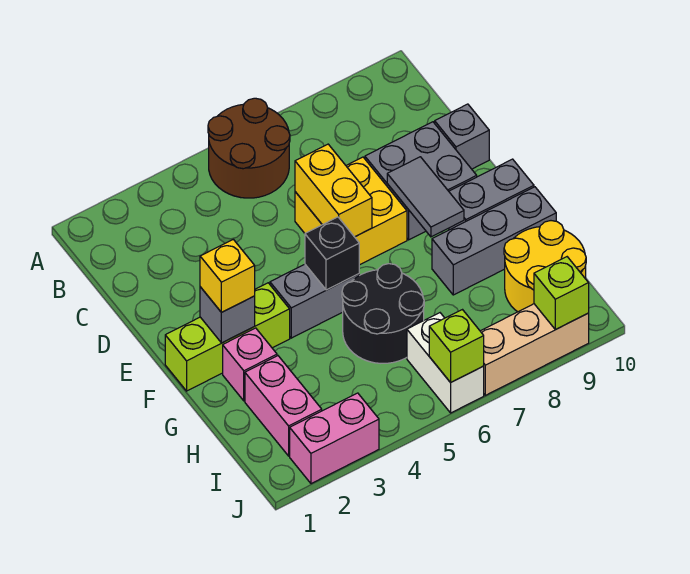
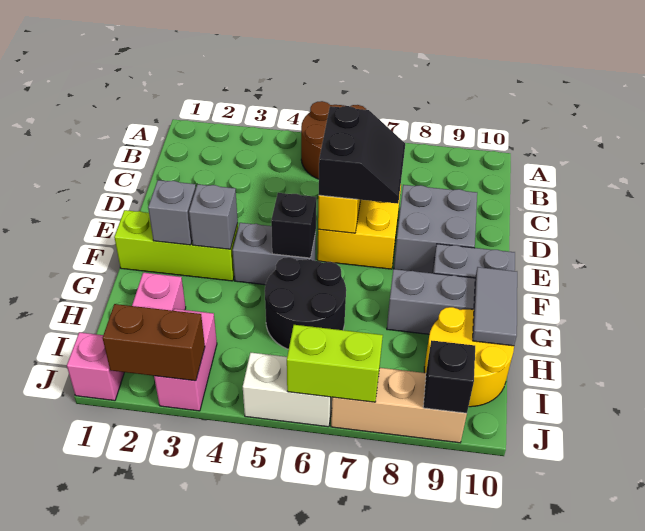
none -> black 2x2 slope [319,106,405,204]
grey 1x1 brick [435,104,489,169] -> grey 1x1 brick moved to [189,184,238,249]
grey 1x2 tile [387,157,464,237] -> grey 1x2 tile moved to [473,267,517,346]
yellow 1x1 brick [200,239,255,313] -> none
pink 1x1 brick [223,328,277,401] -> pink 1x1 brick moved to [67,332,124,401]
white 1x2 brick [407,313,484,413] -> white 1x2 brick turned to [243,353,332,427]
pink 1x2 brick [290,393,379,484] -> pink 1x2 brick turned to [154,309,217,411]
none -> brown 1x2 brick [103,304,205,381]
lime 1x1 brick [429,310,484,383] -> lime 1x2 brick [287,325,383,402]
lime 1x1 brick [534,257,589,330] -> black 1x1 brick [423,340,475,413]

